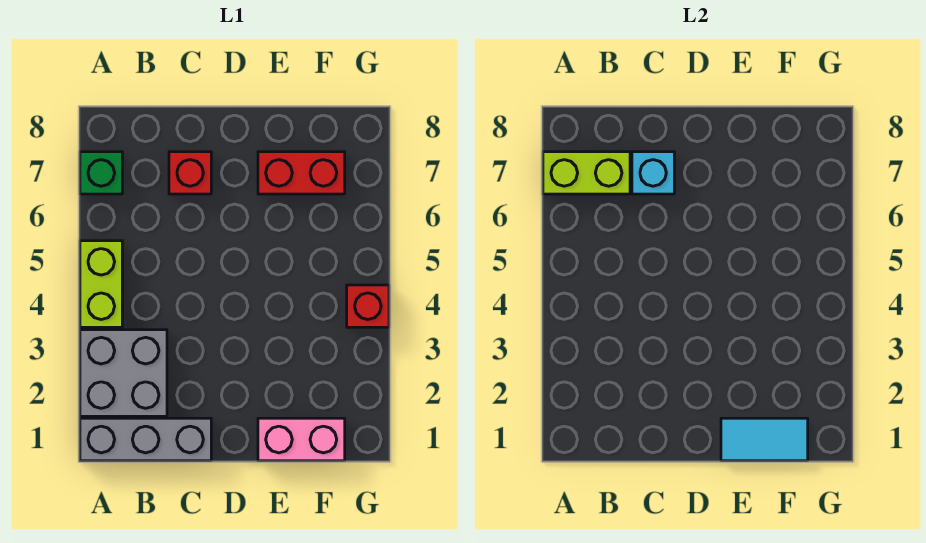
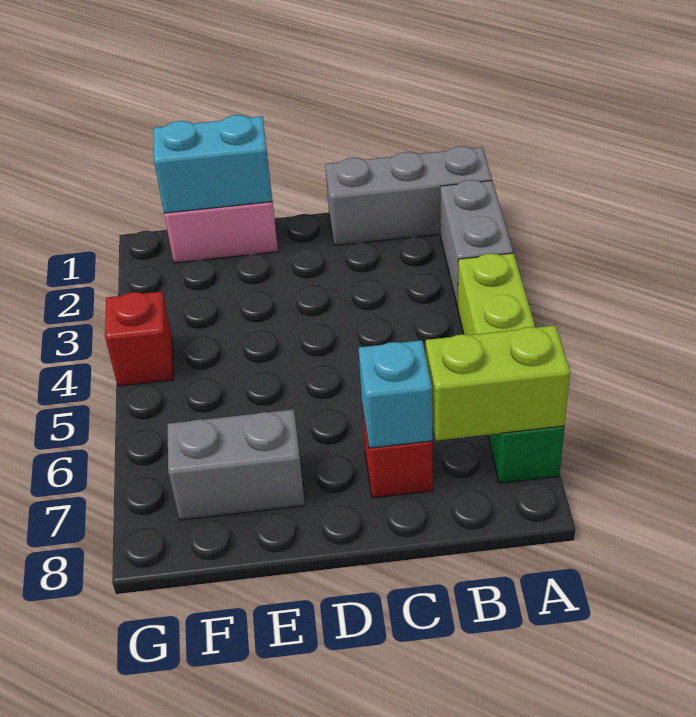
grey 2x2 brick [80,330,167,416] -> grey 1x2 brick [440,180,513,307]
cyan 1x2 tile [721,418,808,461] -> cyan 1x2 brick [154,115,272,213]
red 1x2 brick [258,152,345,194] -> grey 1x2 brick [167,409,305,520]

